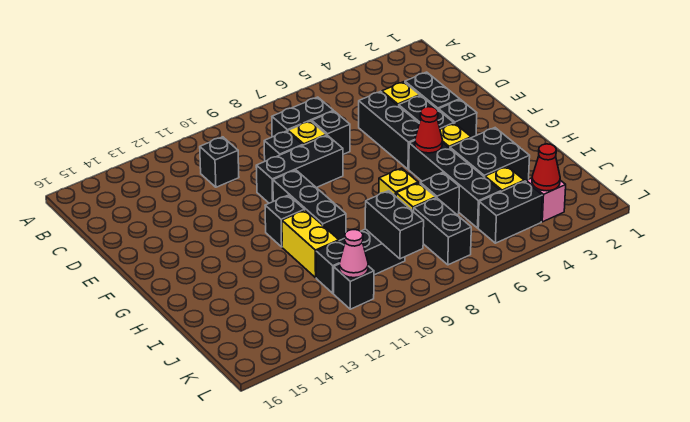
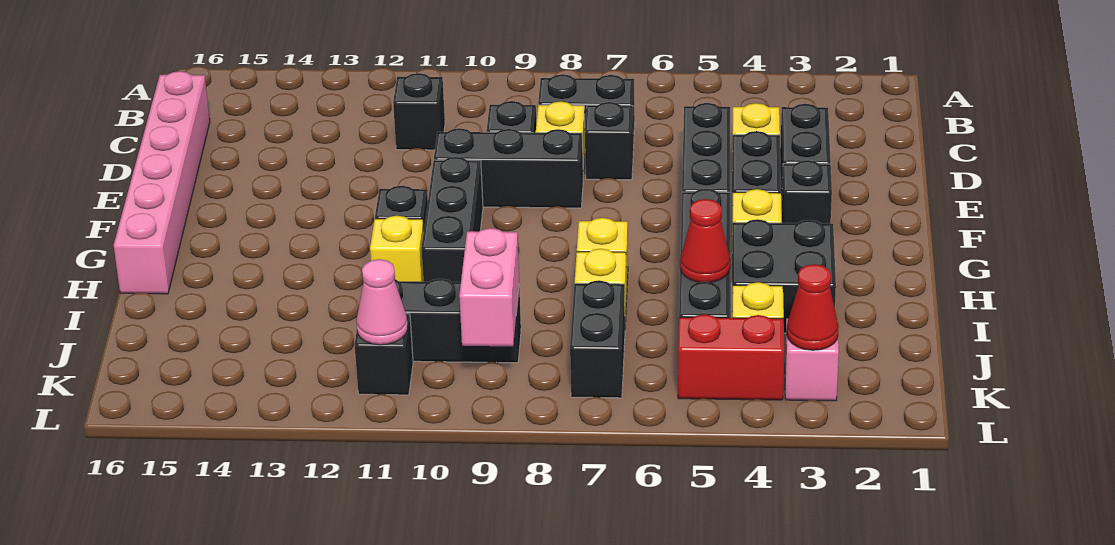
none -> pink 1x6 brick [114,71,210,294]
red 1x1 cone [415,107,443,153] -> red 1x1 cone moved to [680,199,730,282]
yellow 1x2 brick [282,210,339,278] -> yellow 1x1 brick [370,216,424,282]
black 1x1 brick [420,172,459,214] -> none
black 1x2 brick [365,191,424,259] -> pink 1x2 brick [459,228,519,346]
black 1x2 brick [478,181,542,243] -> red 1x2 brick [678,314,784,400]

